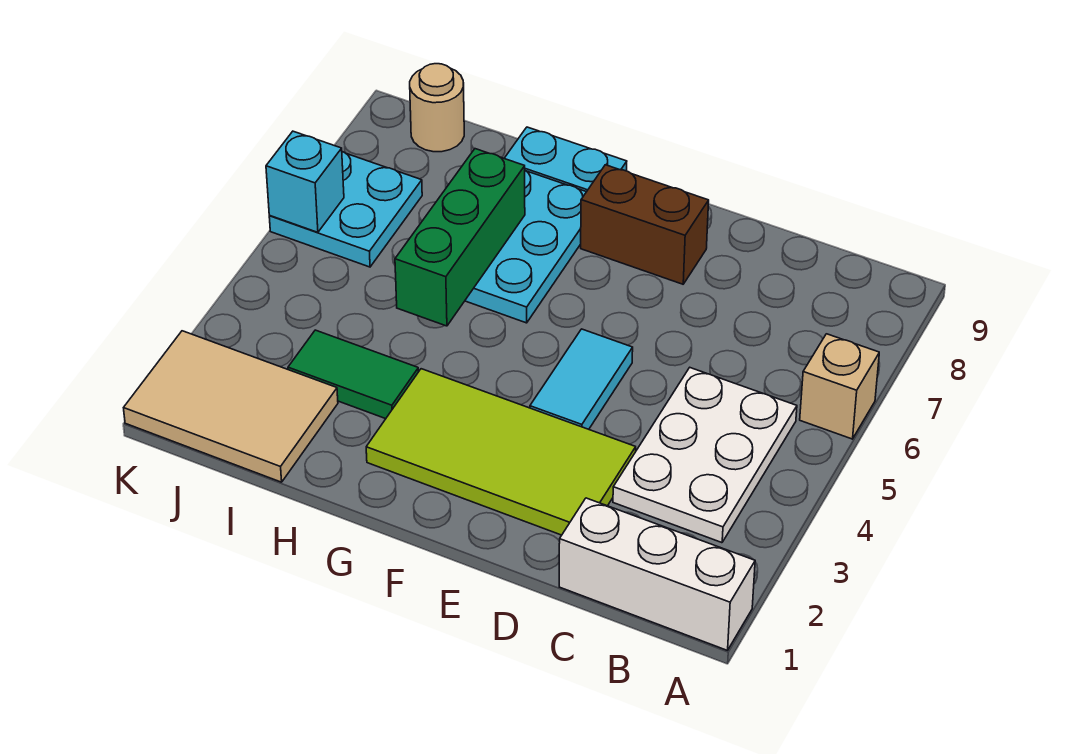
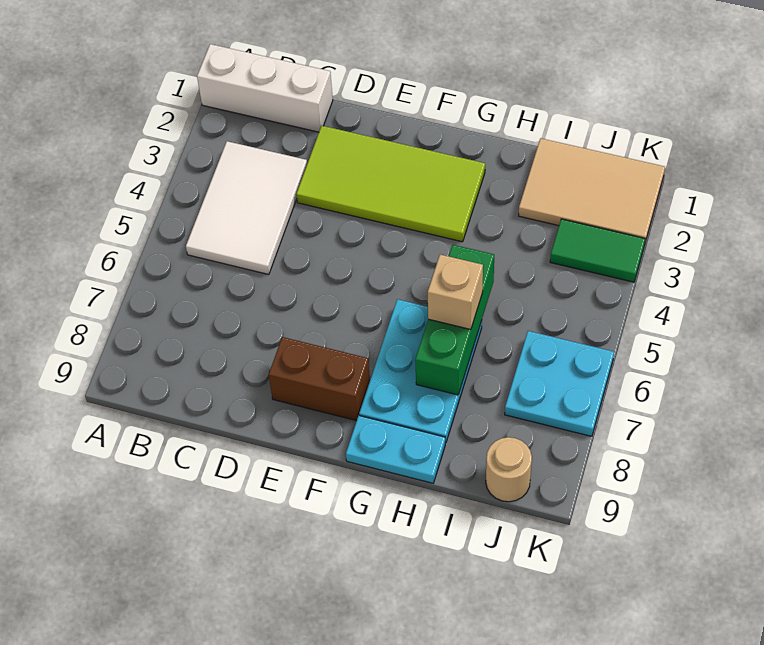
tan 1x1 brick [800,334,879,439] -> tan 1x1 brick moved to [428,254,483,329]
white 2x3 plate [613,368,797,543] -> white 2x3 tile [186,141,307,275]
cyan 1x2 tile [530,329,633,429] -> none
green 1x2 tile [288,330,419,419] -> green 1x2 tile moved to [550,219,645,282]
cyan 1x1 brick [266,131,344,232] -> none

